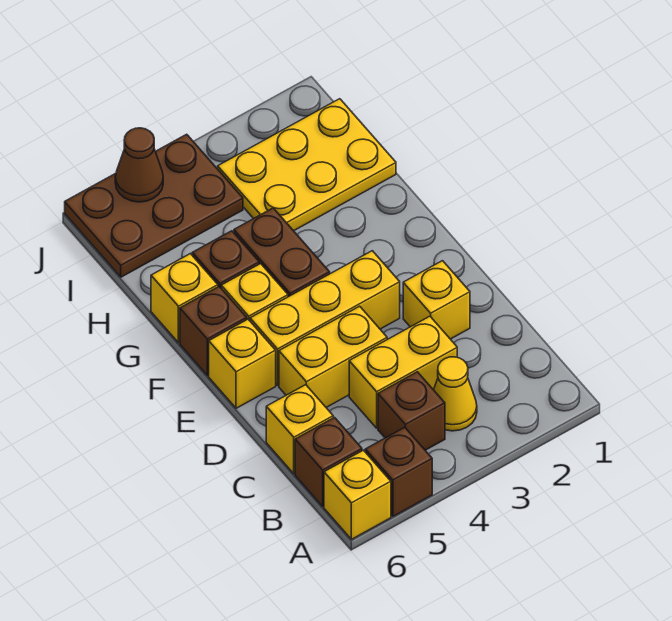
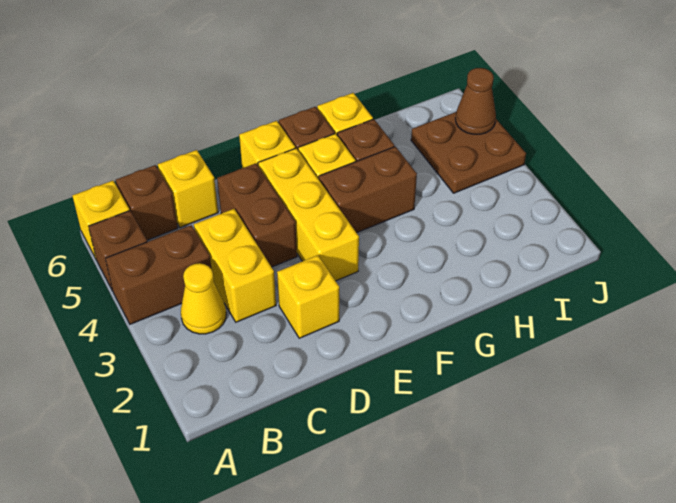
brown 1x1 brick [378,372,445,450] -> brown 1x2 brick [105,225,211,324]
yellow 1x2 brick [279,306,387,407] -> brown 1x2 brick [217,163,297,267]
yellow 2x3 plate [218,99,396,231] -> none
brown 2x3 plate [65,134,243,277] -> brown 2x2 plate [411,112,526,193]

